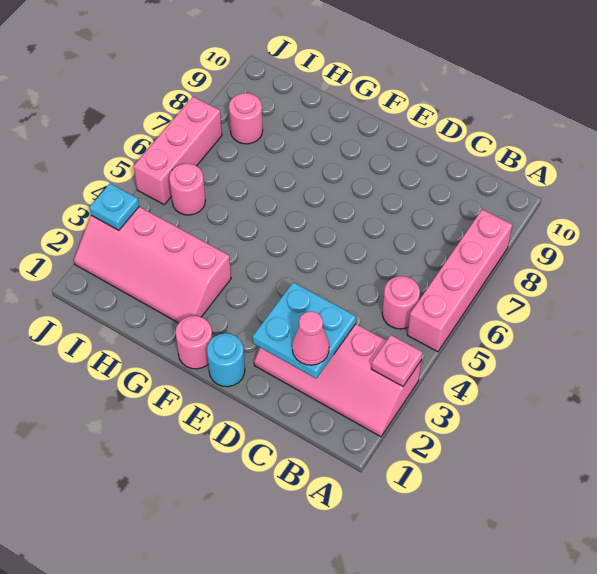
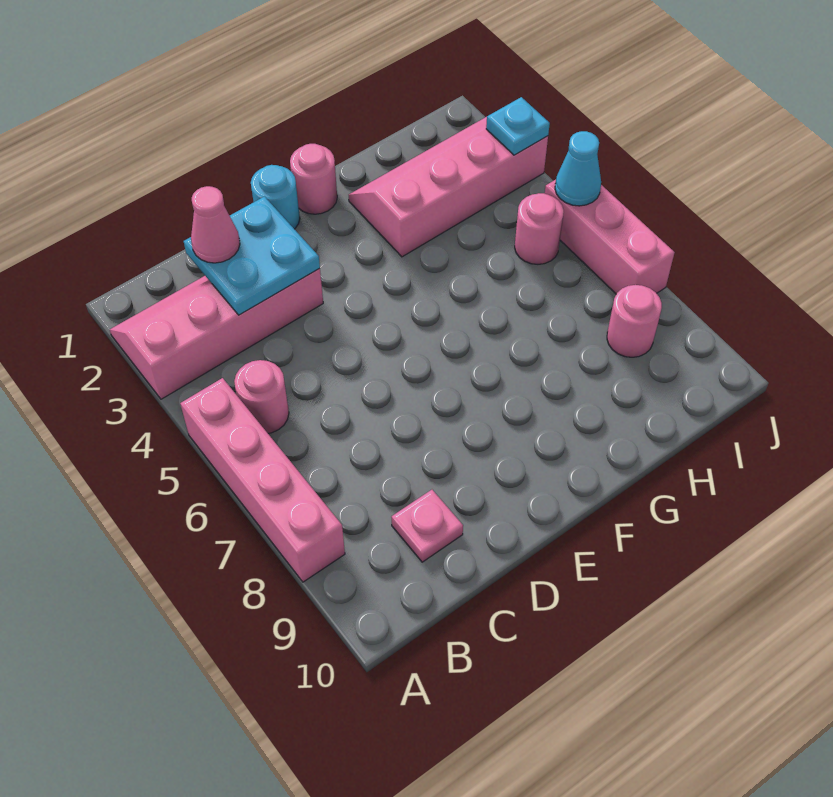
pink 1x1 plate [371,335,423,386] -> pink 1x1 plate moved to [392,490,463,562]
none -> cyan 1x1 cone [555,131,601,206]

